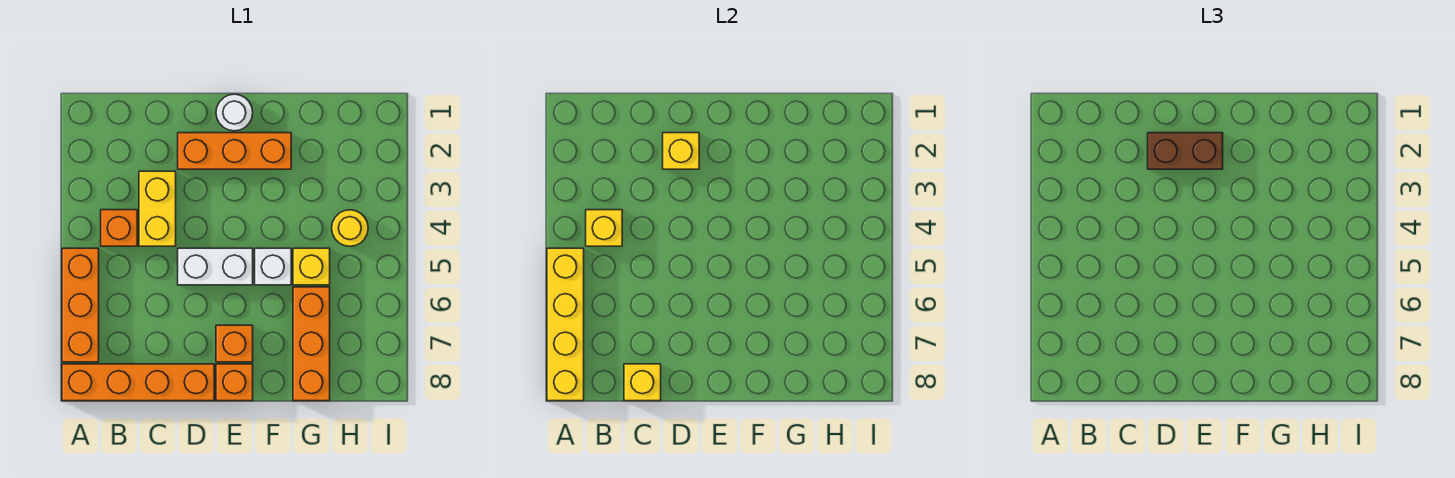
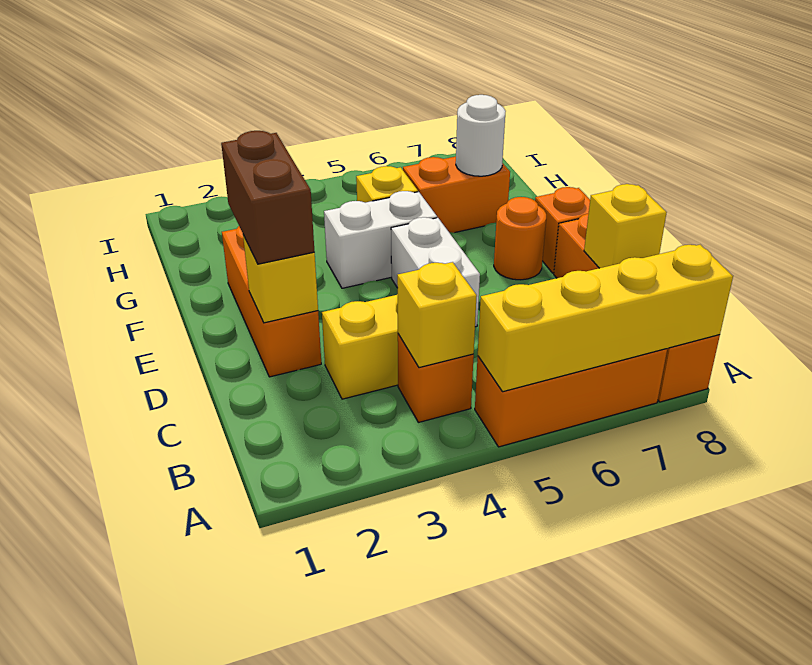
white 1x1 round brick [216,94,253,131] -> white 1x1 round brick moved to [456,95,506,176]
orange 1x1 brick [216,325,253,362] -> orange 1x1 round brick [494,197,546,280]
white 1x1 brick [255,248,291,285] -> white 1x2 brick [324,191,437,288]
orange 1x3 brick [293,287,330,401] -> orange 1x2 brick [403,157,510,233]
yellow 1x1 round brick [332,210,368,246] -> none

